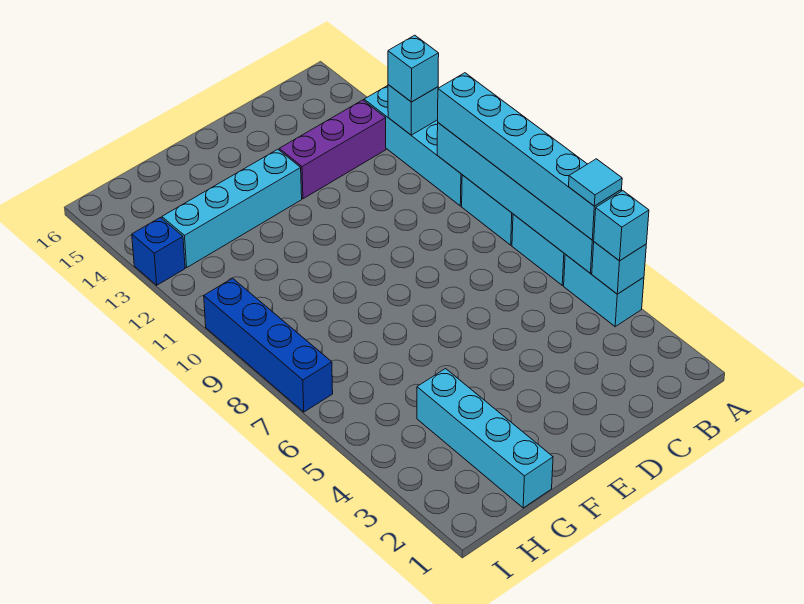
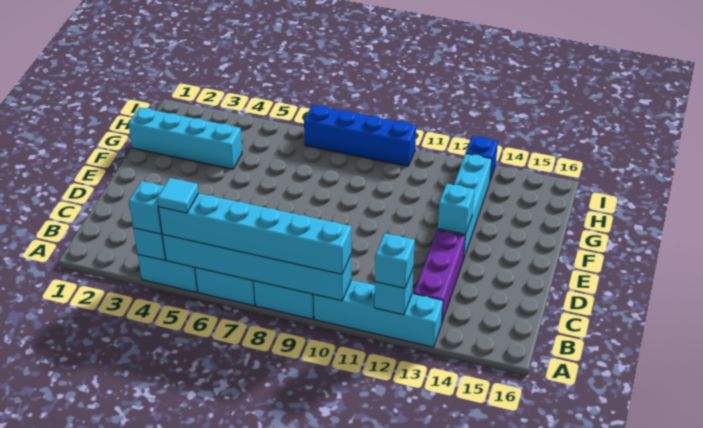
none -> cyan 1x1 brick [438,184,474,235]

